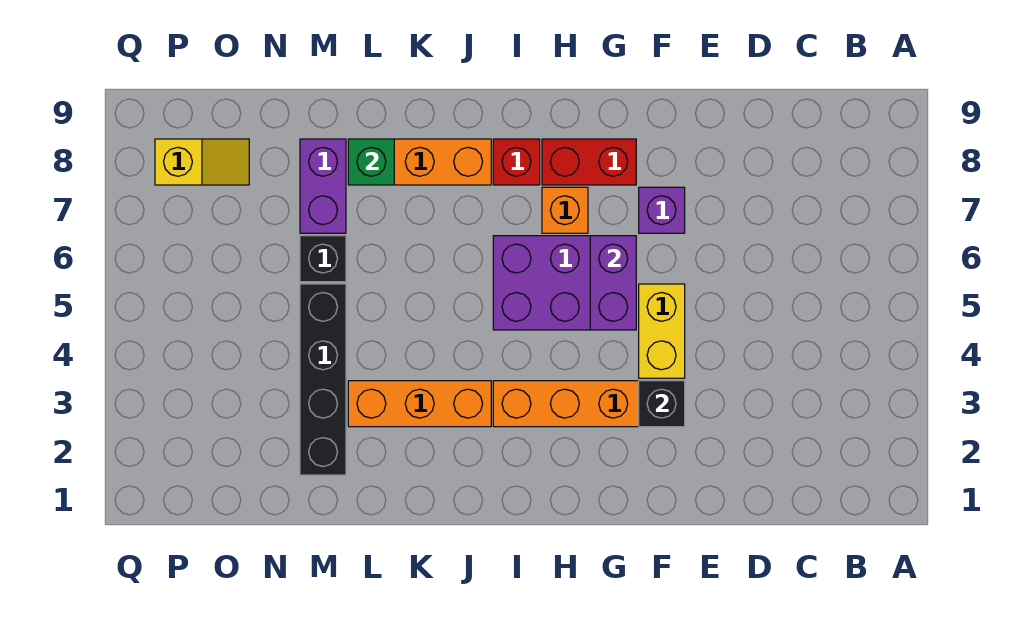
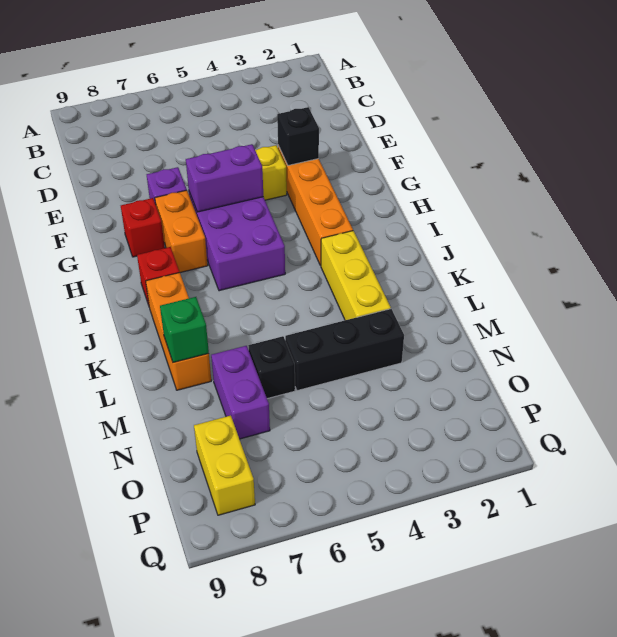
red 1x2 brick [542,139,636,185] -> red 1x1 brick [121,198,165,257]
orange 1x1 brick [542,187,588,233] -> orange 1x2 brick [155,190,208,273]
orange 1x3 brick [348,381,491,427] -> yellow 1x3 brick [321,231,391,320]
black 1x4 brick [300,284,346,475] -> black 1x3 brick [285,309,404,391]
purple 1x2 brick [300,139,346,233] -> purple 1x2 brick turned to [211,346,270,439]
yellow 1x2 slope [155,139,249,185] -> yellow 1x2 brick [194,415,255,515]

